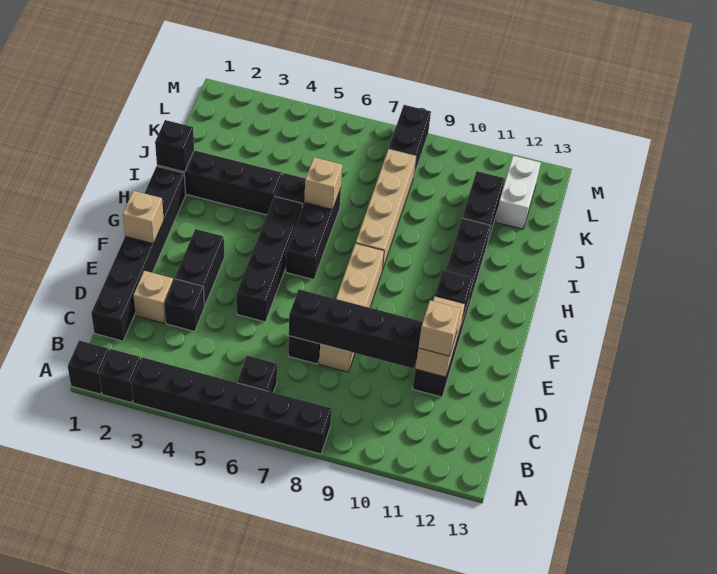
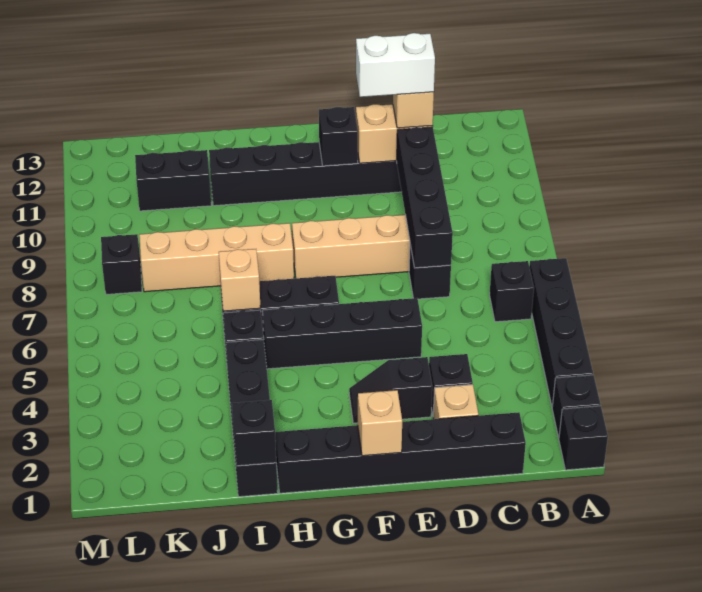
black 1x6 brick [131,357,331,454] -> black 1x4 brick [529,258,593,406]
black 1x2 brick [175,229,224,306] -> black 1x2 slope [349,357,432,423]
white 1x2 brick [496,156,541,229] -> white 1x2 brick moved to [356,33,435,97]
black 1x2 brick [389,105,431,175] -> black 1x1 brick [101,234,142,295]

